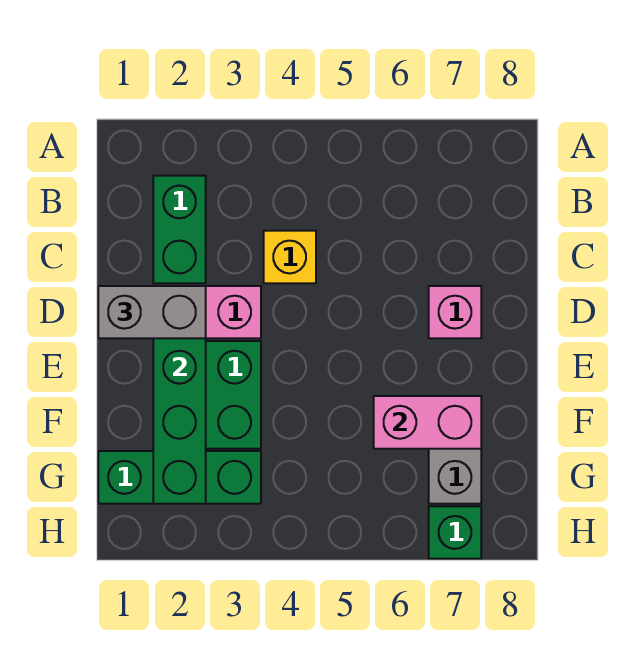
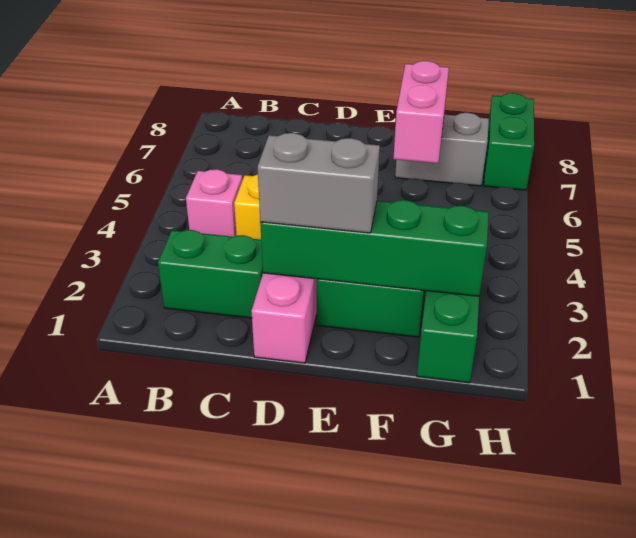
grey 1x2 brick [98,286,206,338] -> grey 1x2 brick turned to [258,133,380,233]
pink 1x1 brick [429,286,481,338] -> pink 1x1 brick moved to [186,169,242,237]
green 1x1 brick [429,506,481,559] -> green 1x2 brick [484,93,534,190]

